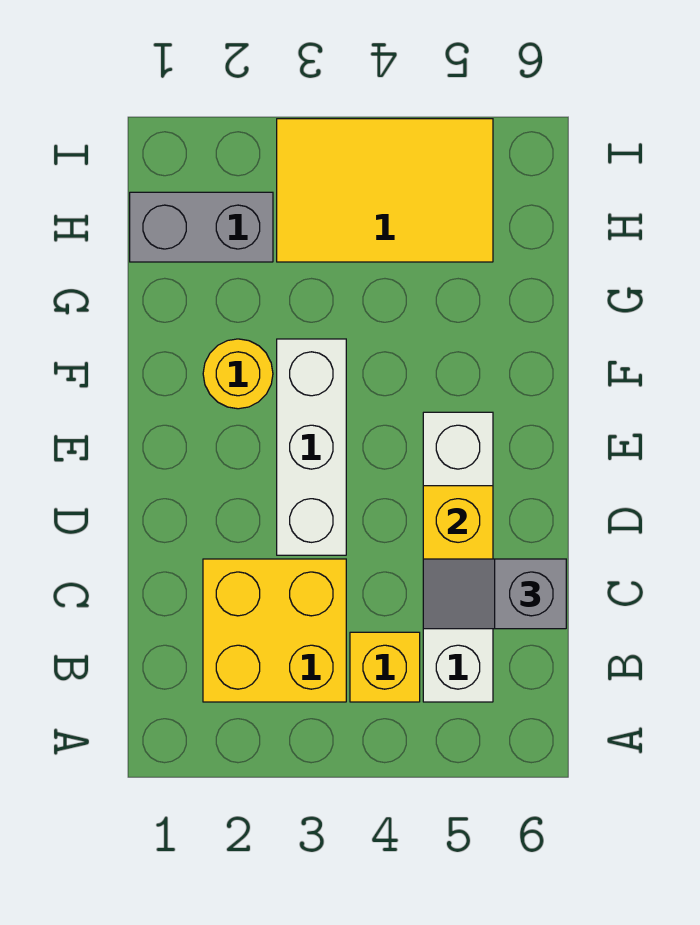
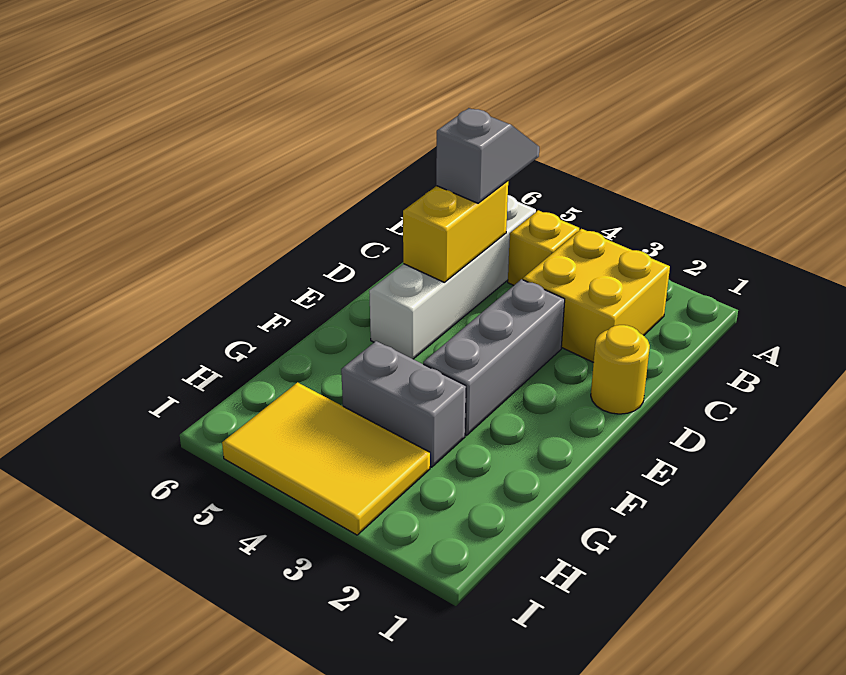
grey 1x2 slope [423,559,566,629] -> grey 1x2 slope turned to [436,108,539,203]
white 1x3 brick [277,339,346,555] -> grey 1x3 brick [423,279,565,435]
yellow 1x1 round brick [203,339,273,409] -> yellow 1x1 round brick moved to [591,325,650,414]
grey 1x2 brick [130,192,273,262] -> grey 1x2 brick moved to [341,341,466,467]

